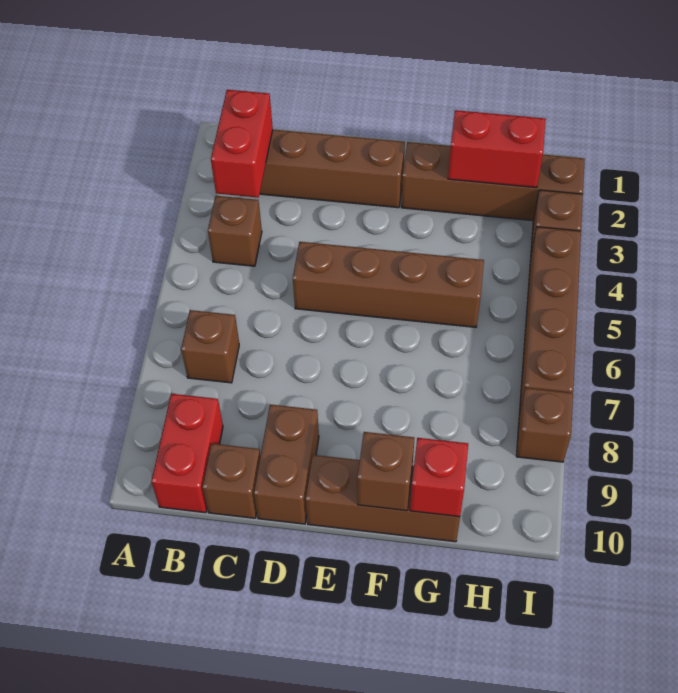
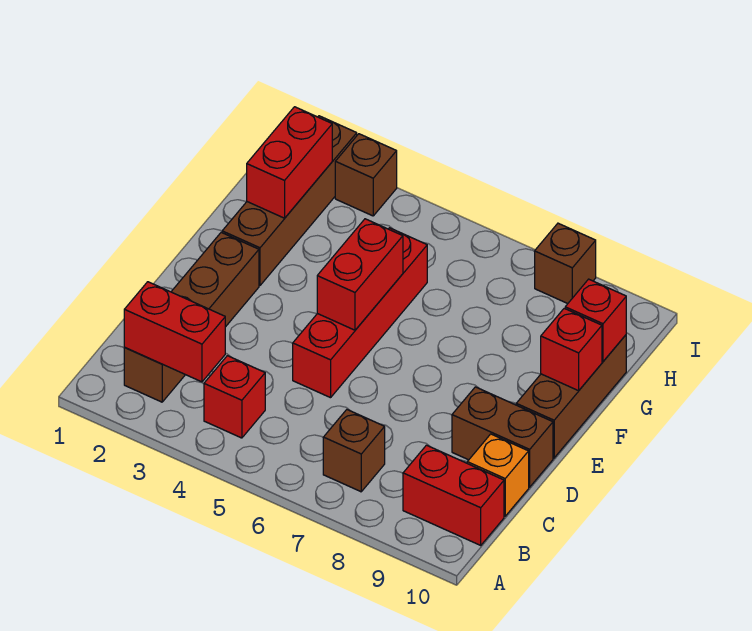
brown 1x1 brick [208,196,262,266] -> red 1x1 brick [204,356,265,438]
brown 1x1 brick [202,444,260,518] -> orange 1x1 brick [467,434,529,516]
brown 1x4 brick [293,242,484,327] -> red 1x4 brick [293,228,427,398]
none -> red 1x2 brick [317,219,403,330]
brown 1x1 brick [357,432,415,511] -> red 1x1 brick [541,308,602,391]
brown 1x4 brick [520,227,581,410] -> none

